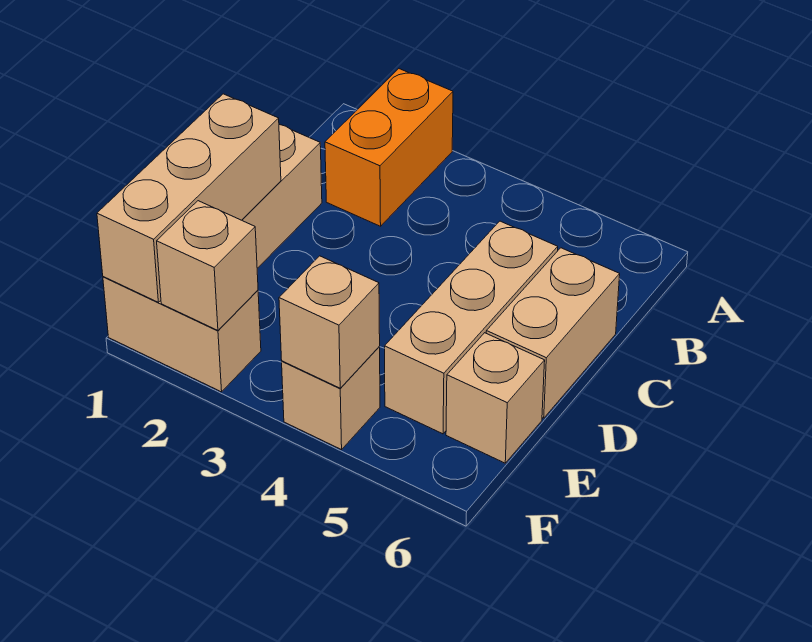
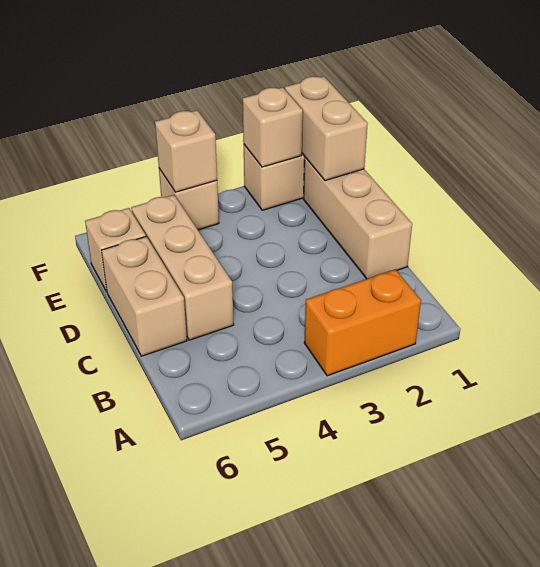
orange 1x2 brick [325,69,453,226] -> orange 1x2 brick turned to [304,270,421,376]
tan 1x3 brick [97,94,281,302] -> tan 1x2 brick [285,76,368,181]

